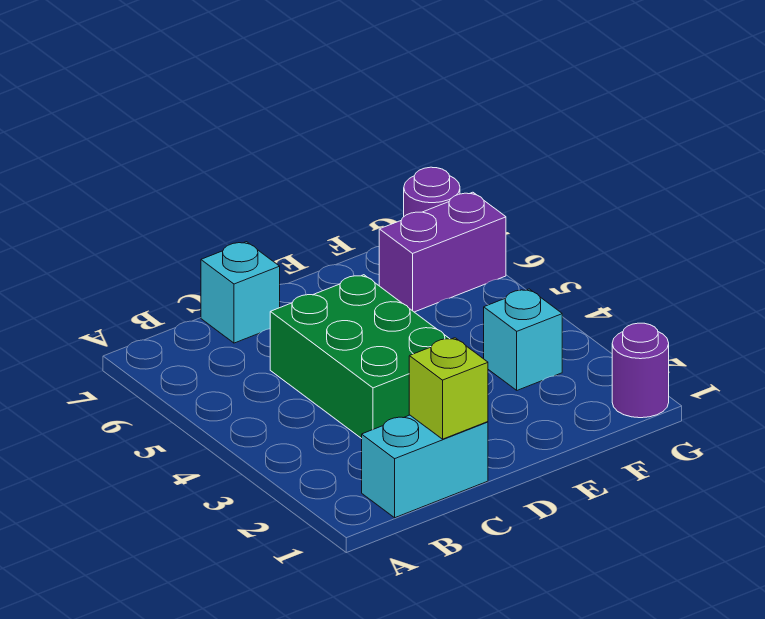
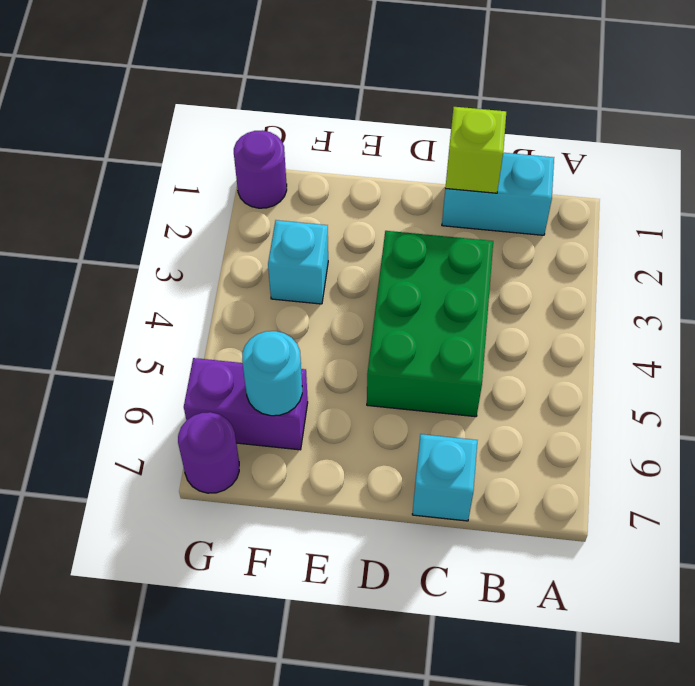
none -> cyan 1x1 round brick [242,331,302,416]

